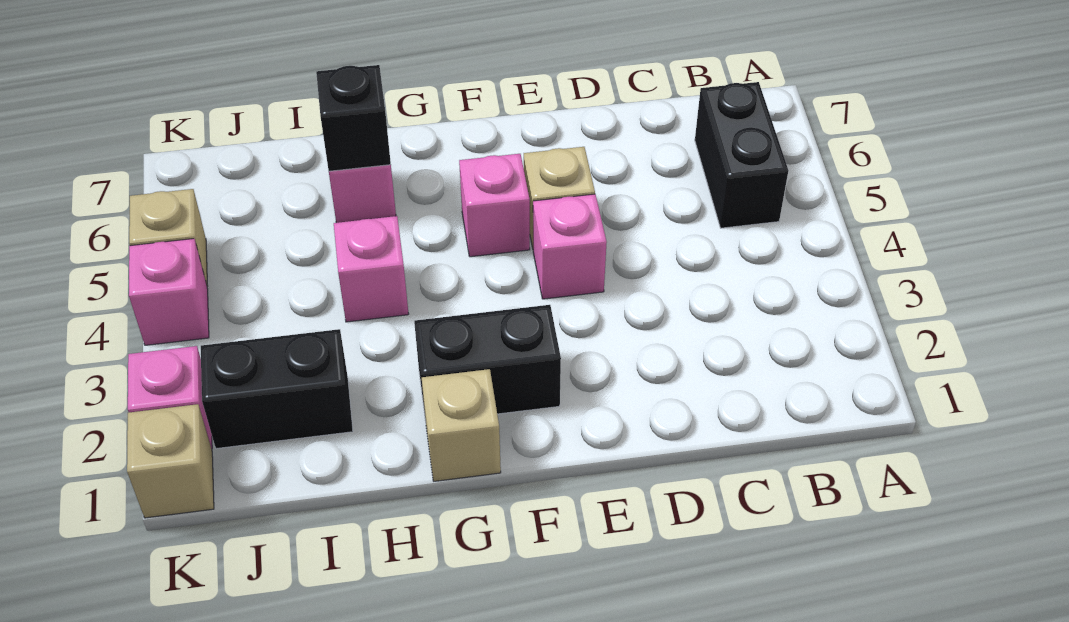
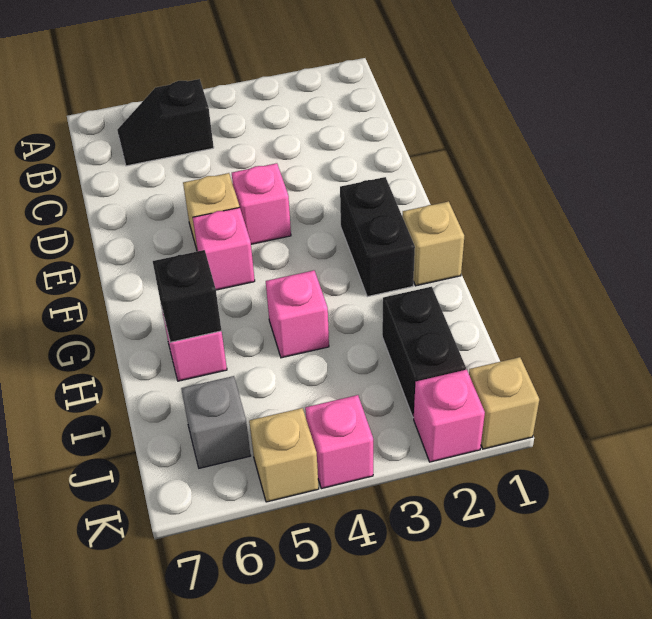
black 1x2 brick [695,82,788,228] -> black 1x2 slope [117,79,214,166]
none -> grey 1x1 brick [181,376,251,468]

